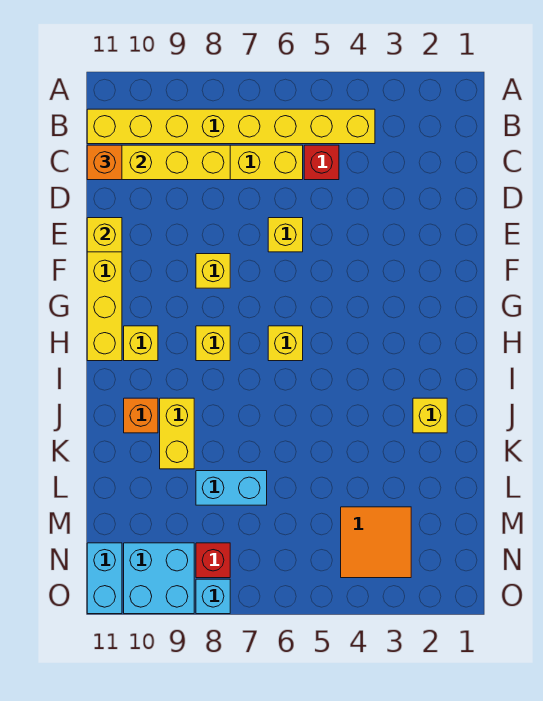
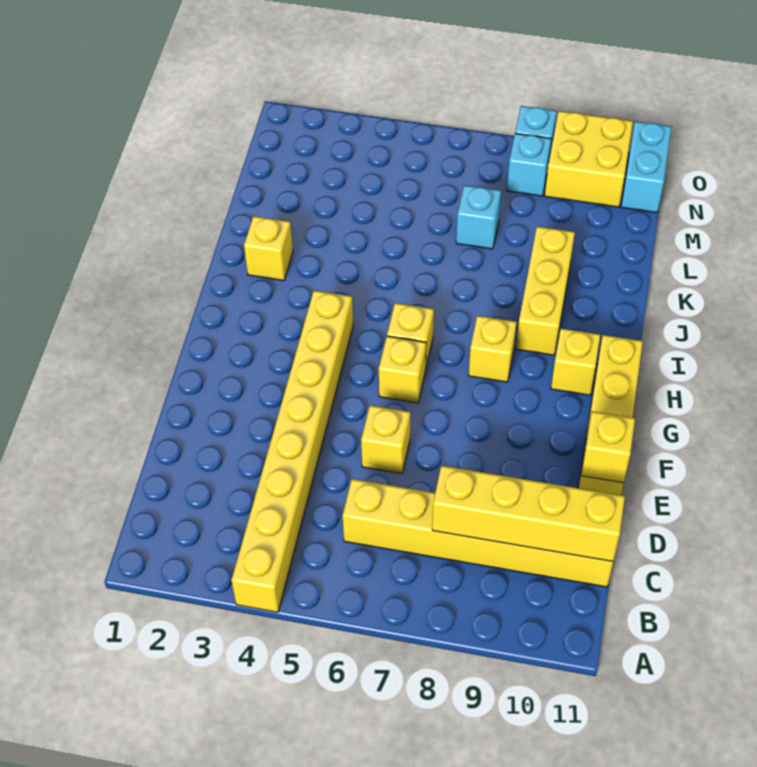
yellow 1x8 brick [87,109,375,144] -> yellow 1x8 brick turned to [231,291,353,612]
red 1x1 brick [304,145,339,180] -> none
orange 1x1 brick [87,145,122,180] -> none
yellow 1x1 brick [196,254,230,288] -> yellow 1x1 brick moved to [379,336,426,403]
yellow 1x2 brick [160,398,194,469] -> yellow 1x3 brick [516,227,575,355]
orange 1x1 brick [124,398,158,433] -> none
cyan 1x2 brick [196,471,267,505] -> cyan 1x1 brick [456,185,501,249]
orange 2x2 tile [341,507,411,578] -> none
red 1x1 brick [196,543,230,578] -> cyan 1x1 brick [507,133,551,196]
cyan 2x2 brick [124,543,194,614] -> yellow 2x2 brick [545,111,633,207]

